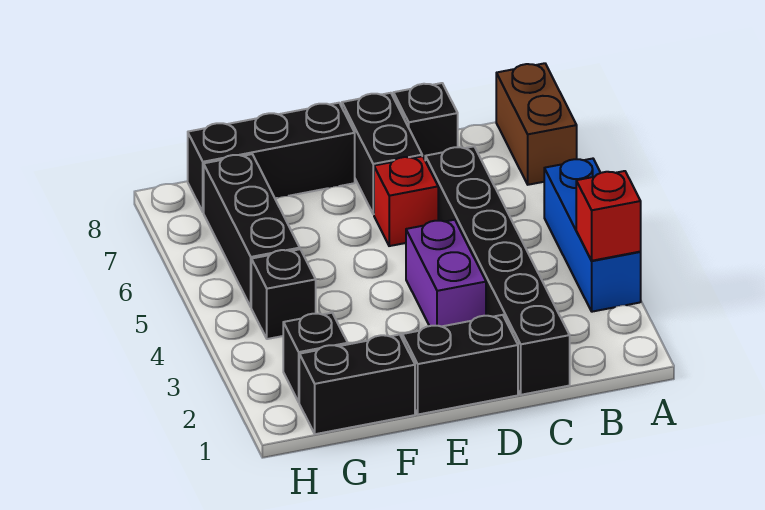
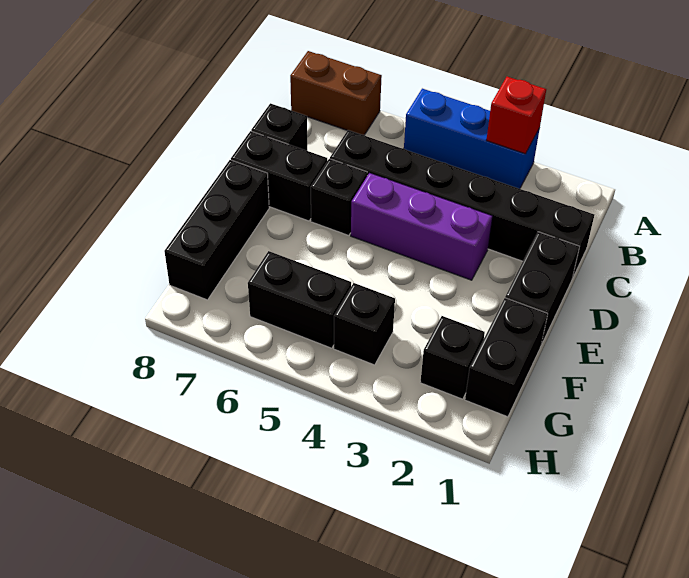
purple 1x2 brick [406,220,486,327] -> purple 1x3 brick [351,173,492,280]
red 1x1 brick [374,156,438,246] -> black 1x1 brick [311,159,367,235]
black 1x3 brick [204,154,300,307] -> black 1x2 brick [248,251,351,348]

